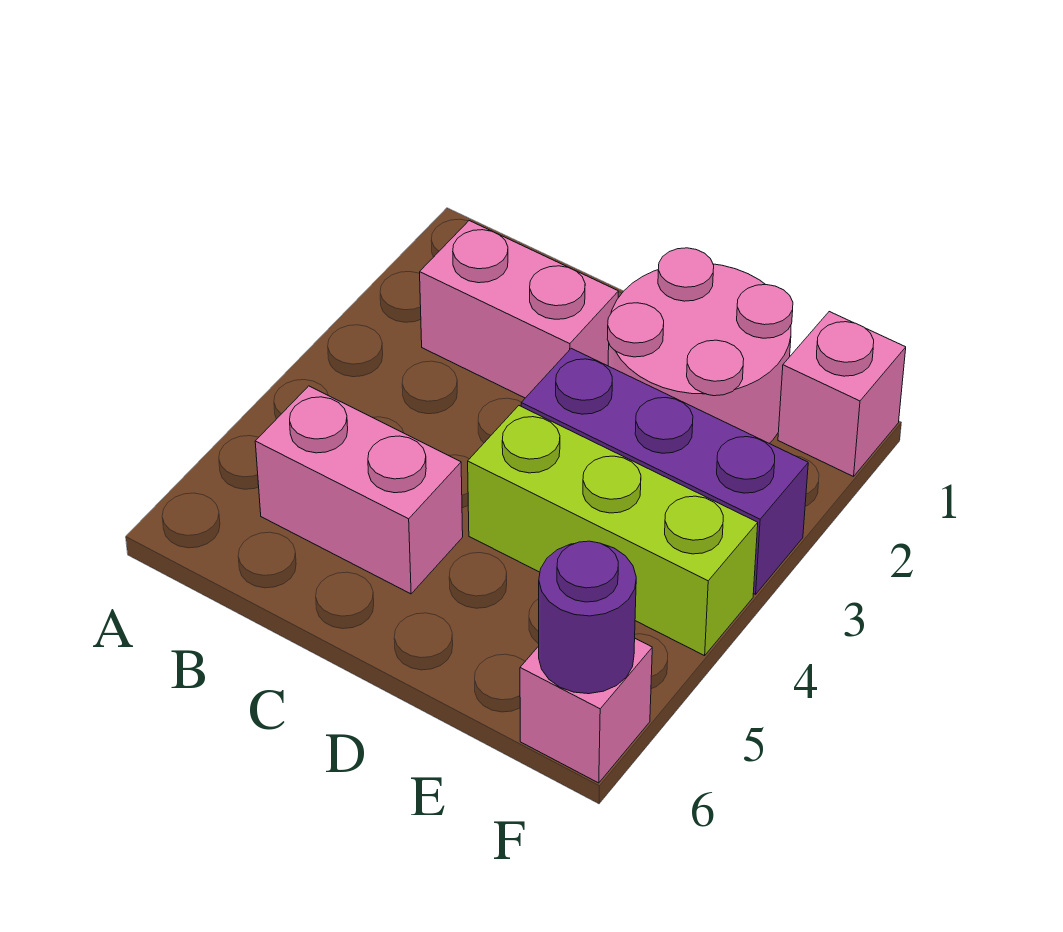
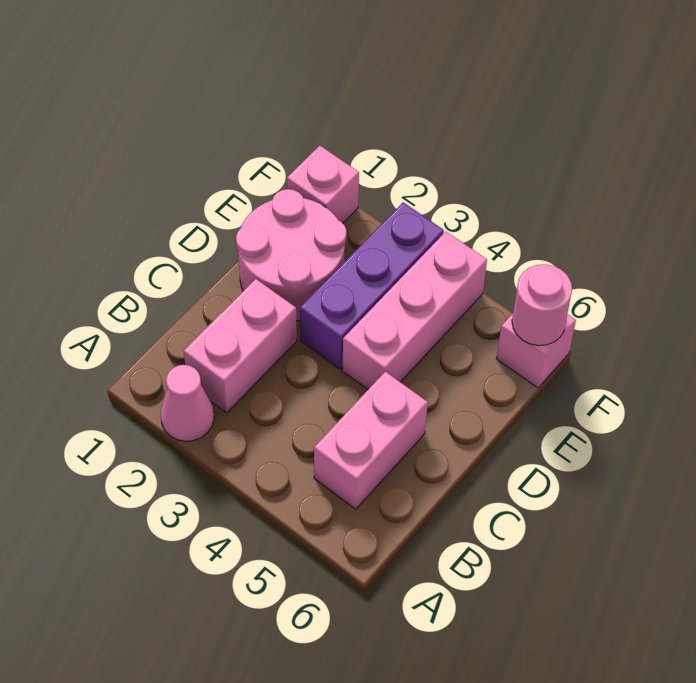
none -> pink 1x1 cone [161,365,214,441]
lime 1x3 brick [468,406,758,656] -> pink 1x3 brick [342,232,487,389]
purple 1x1 round brick [539,541,636,694] -> pink 1x1 round brick [512,264,572,346]

